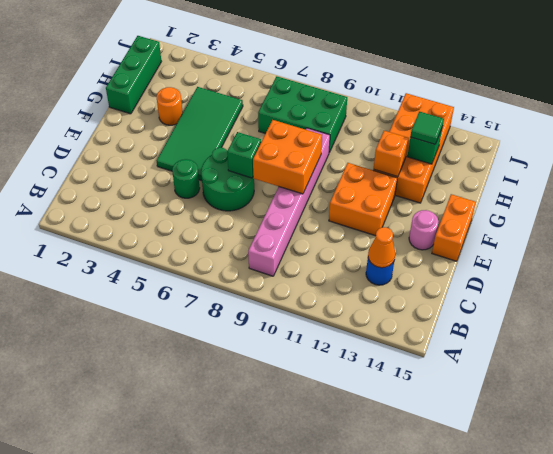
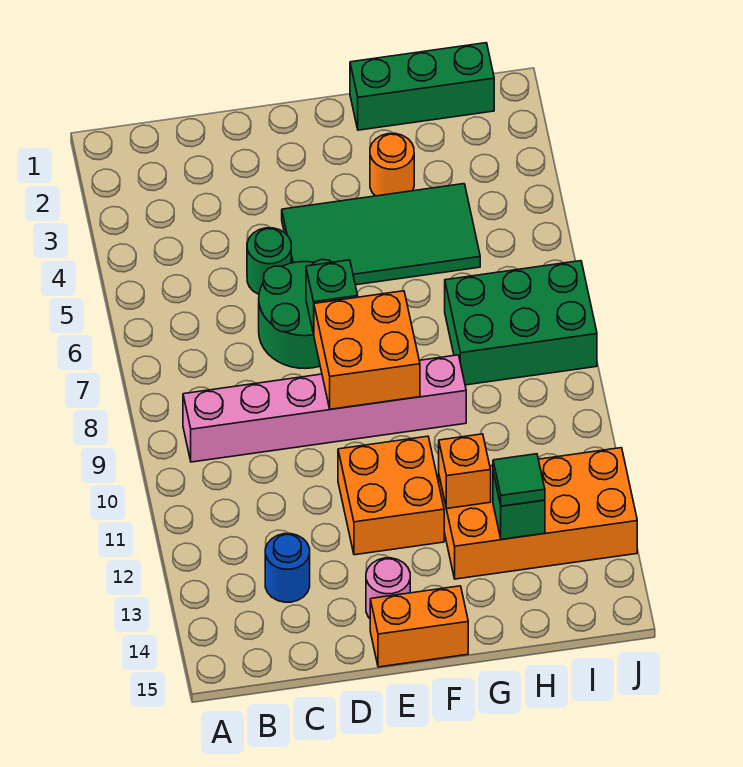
orange 1x1 cone [368,227,396,268] -> none
green 2x3 brick [258,76,347,152] -> green 2x3 brick turned to [445,261,597,385]

